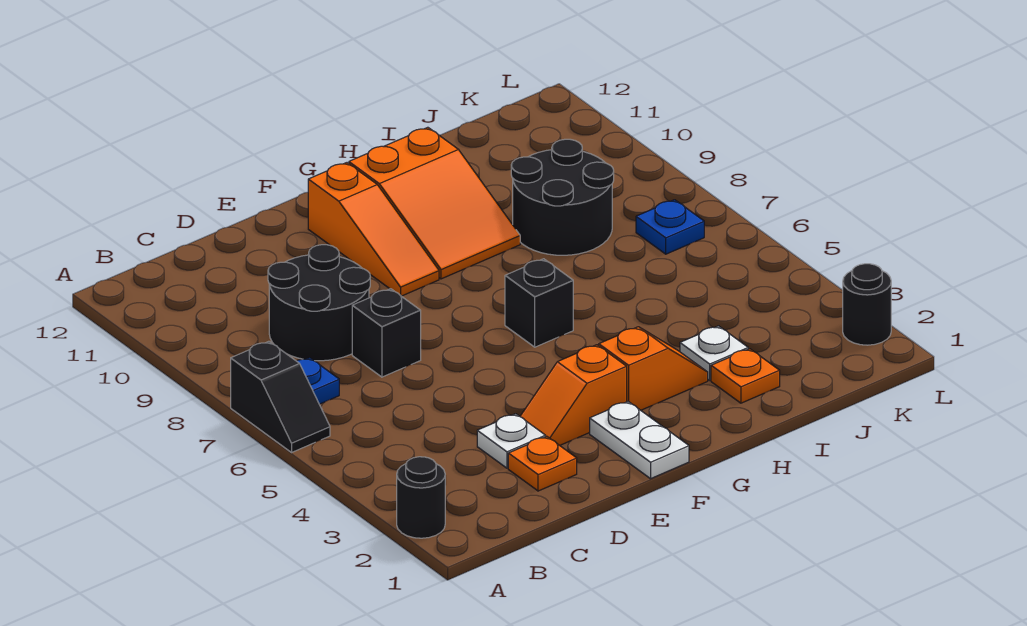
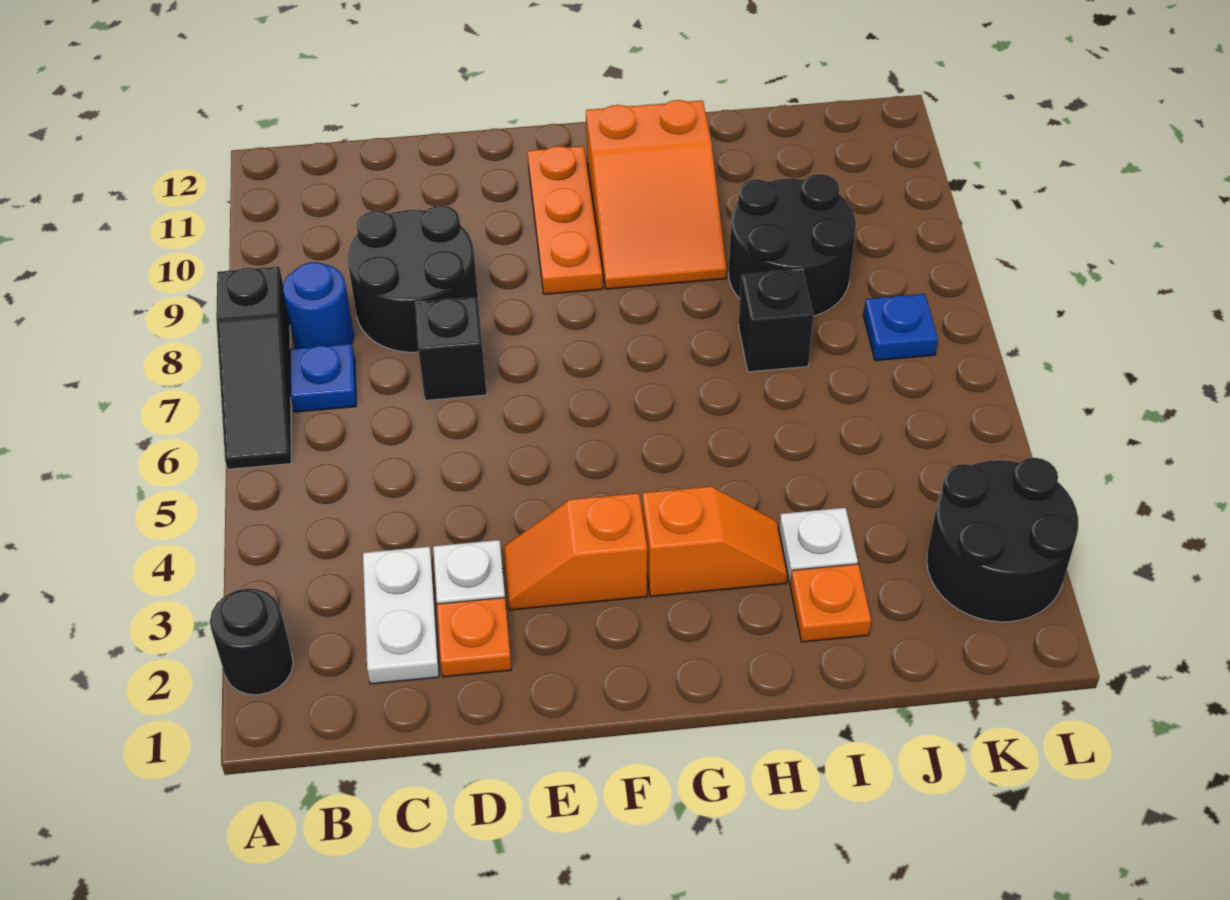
black 1x2 slope [231,341,330,452] -> black 1x3 slope [216,267,291,469]
none -> blue 1x1 round brick [283,262,354,348]
white 1x2 plate [590,401,689,479] -> white 1x2 plate moved to [363,546,439,684]
orange 1x3 slope [308,163,439,296] -> orange 1x3 plate [528,146,603,294]
black 1x1 brick [505,259,573,347] -> black 1x1 brick moved to [739,269,814,372]
black 1x1 round brick [843,264,891,345] -> black 2x2 round brick [927,458,1078,622]

